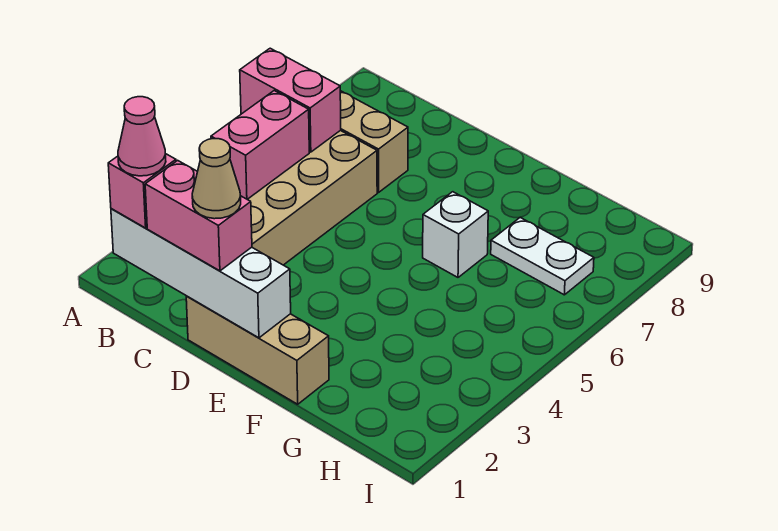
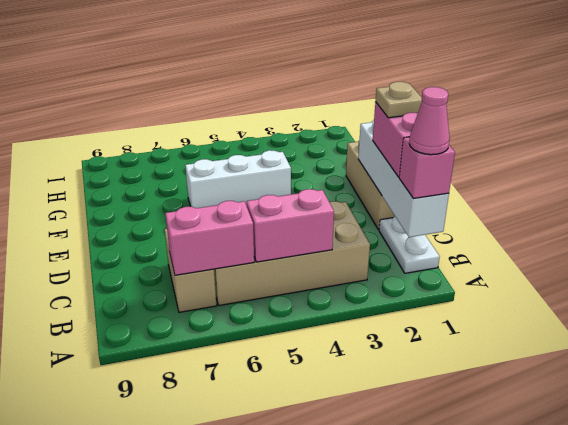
pink 1x2 brick [240,48,341,152] -> pink 1x2 brick turned to [165,201,254,275]
tan 1x1 cone [192,139,241,219] -> tan 1x1 plate [376,82,422,118]
white 1x1 brick [423,192,488,277] -> white 1x3 brick [185,150,291,208]
white 1x2 plate [491,217,594,295] -> white 1x2 plate moved to [379,216,440,273]

